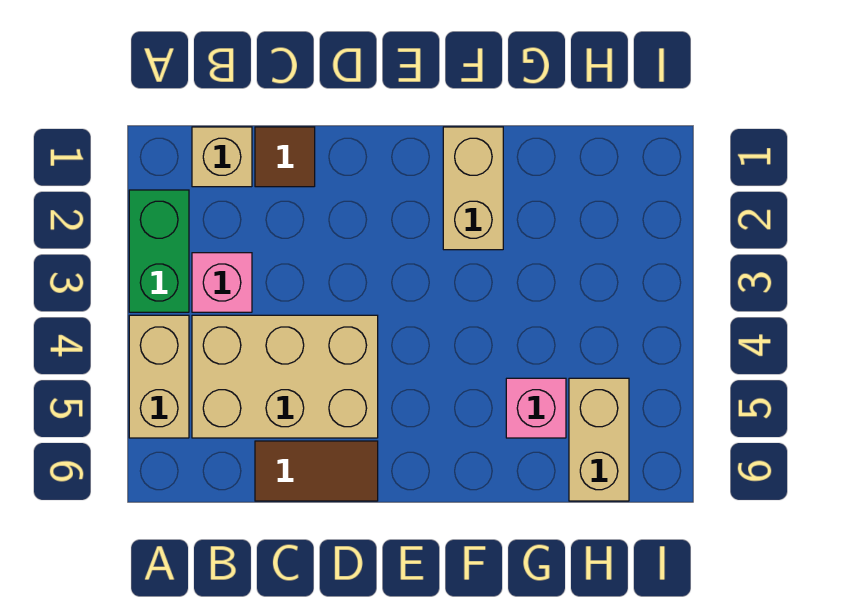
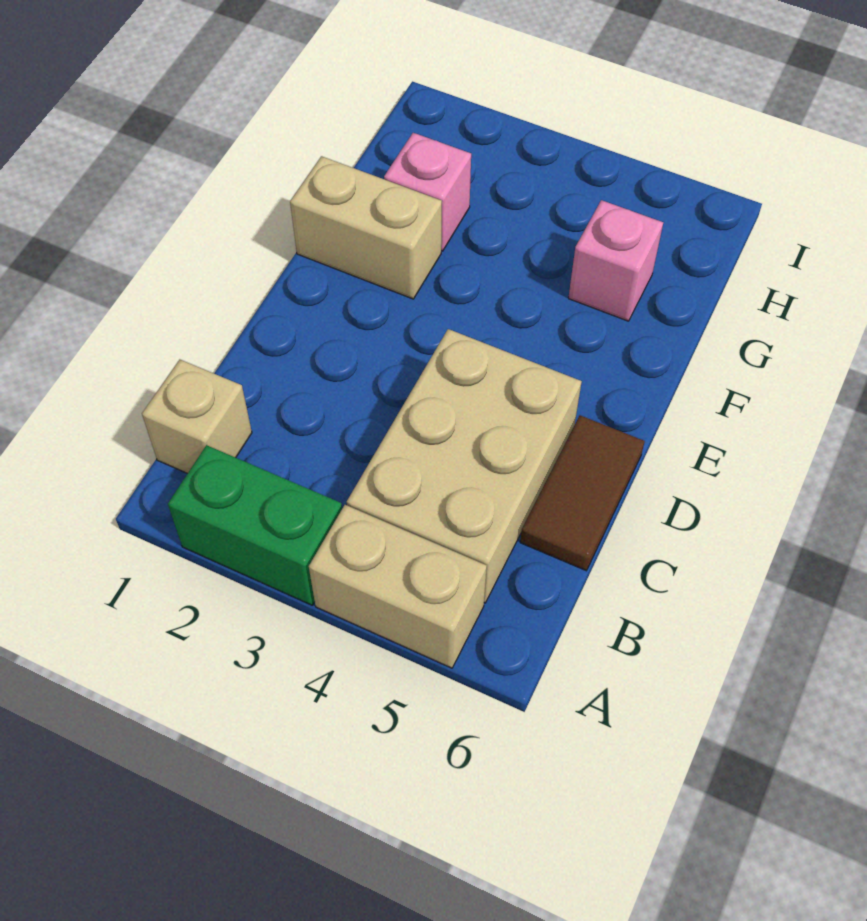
pink 1x1 brick [192,253,252,312] -> pink 1x1 brick moved to [384,133,471,251]
brown 1x1 tile [255,127,315,187] -> none
tan 1x2 brick [569,378,629,501] -> none

